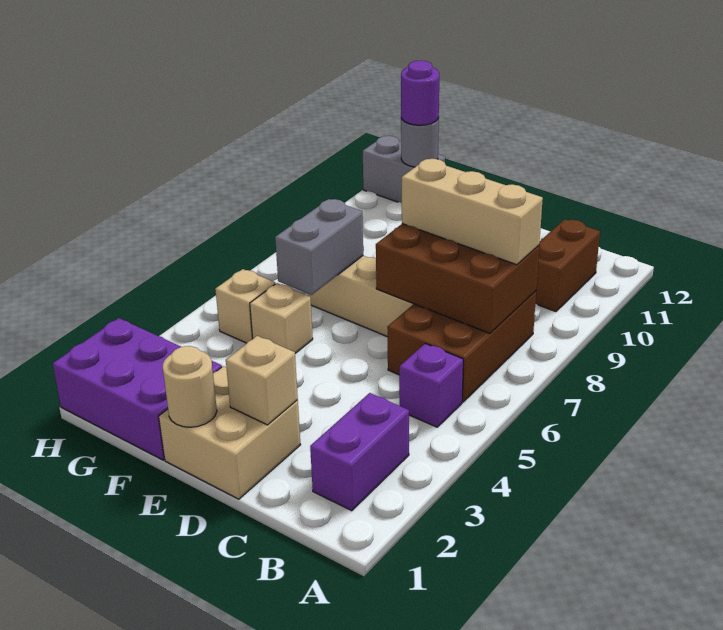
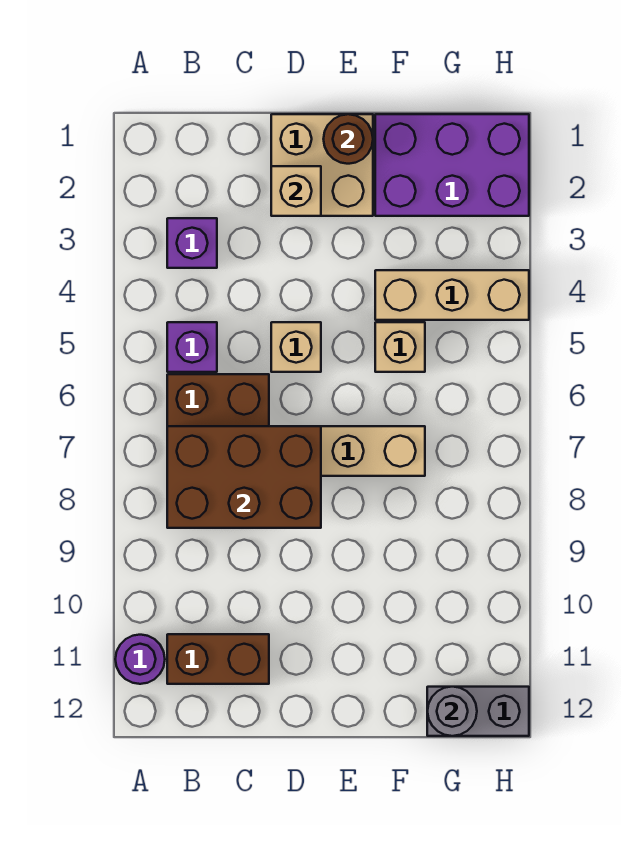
purple 1x2 brick [310,393,409,511] -> purple 1x1 brick [167,218,217,268]
tan 1x3 brick [402,159,543,265] -> tan 1x3 brick moved to [375,270,529,320]
brown 1x2 brick [535,219,600,312] -> brown 1x2 brick turned to [167,634,269,684]
tan 1x1 round brick [163,346,217,427] -> brown 1x1 round brick [324,114,373,164]
grey 1x2 brick [275,199,363,295] -> none
tan 1x1 brick [215,269,275,343] -> tan 1x1 brick moved to [271,322,321,372]
purple 1x1 round brick [401,60,439,125] -> purple 1x1 round brick moved to [115,635,165,684]

